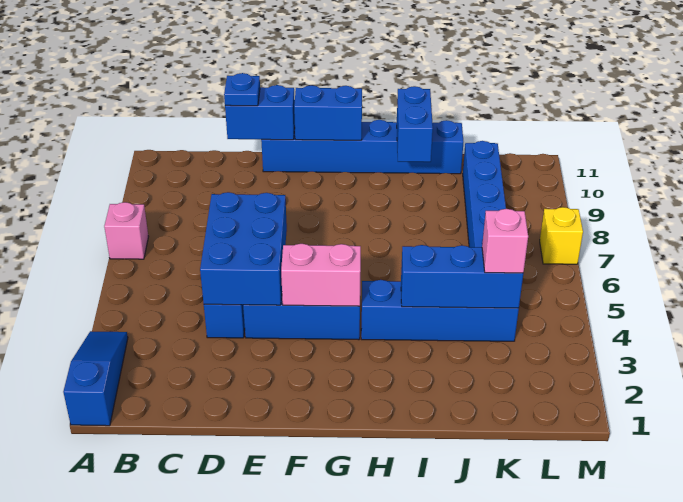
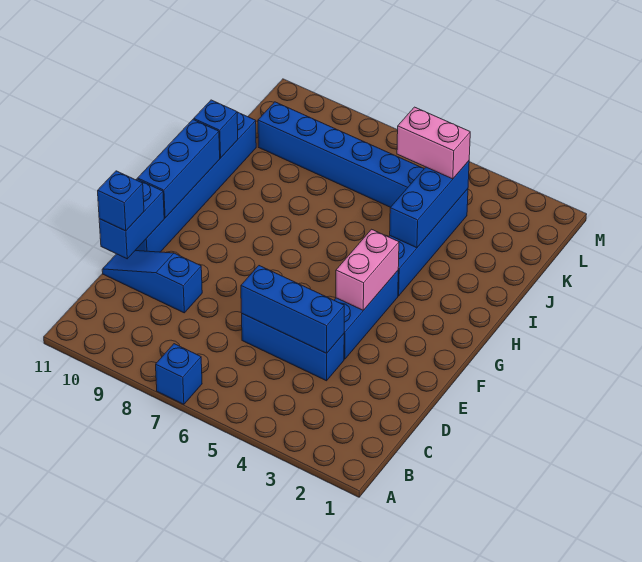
blue 1x3 slope [63,331,128,426] -> blue 1x3 slope moved to [102,251,202,313]
pink 1x1 brick [104,202,149,259] -> blue 1x1 brick [156,344,202,404]
blue 2x3 brick [200,192,287,305] -> blue 1x3 brick [241,266,344,353]
blue 1x1 plate [224,73,260,106] -> blue 1x1 brick [98,171,144,231]
blue 1x2 brick [294,85,362,140] -> blue 1x3 brick [138,120,220,218]
blue 1x2 brick [397,86,433,162] -> blue 1x1 brick [194,100,238,158]
pink 1x1 brick [482,209,528,273] -> pink 1x2 brick [397,107,470,179]
yellow 1x1 brick [540,207,583,264] -> none

